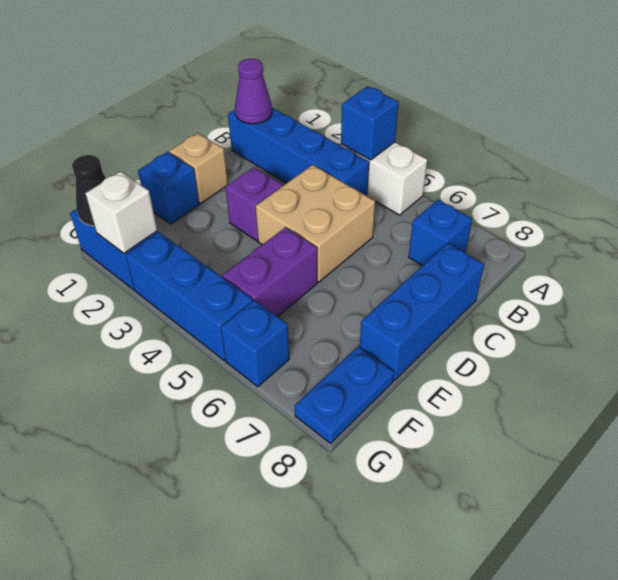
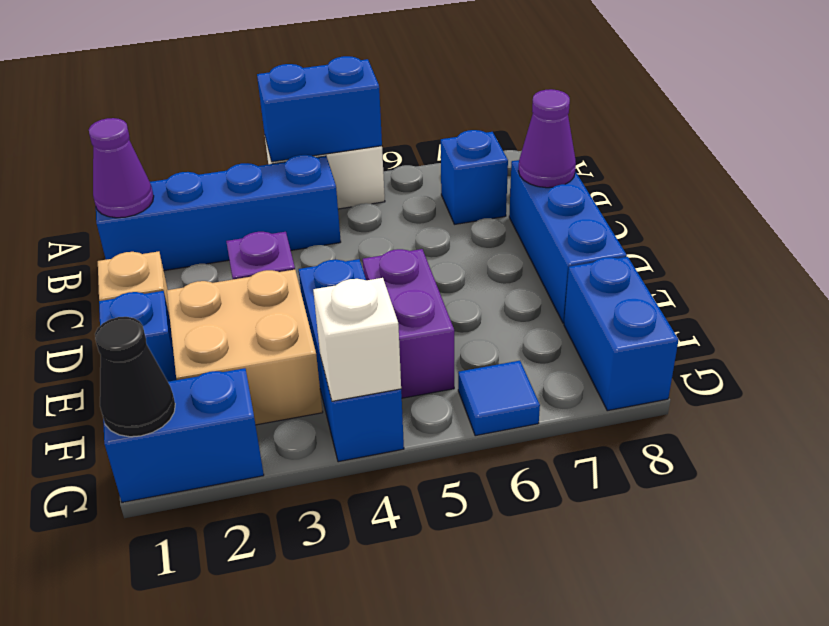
blue 1x1 brick [341,86,399,160] -> blue 1x2 brick [257,56,382,162]
tan 2x2 brick [256,165,375,282] -> tan 2x2 brick moved to [167,270,323,425]
none -> purple 1x1 cone [519,89,576,188]
blue 1x2 plate [295,347,394,443] -> blue 1x2 brick [564,257,679,411]
white 1x1 brick [85,171,157,253] -> white 1x1 brick moved to [313,278,401,401]
blue 1x3 brick [126,232,253,360] -> blue 1x3 brick turned to [299,259,404,462]
blue 1x1 brick [221,300,289,387] -> blue 1x1 tile [458,361,540,436]

